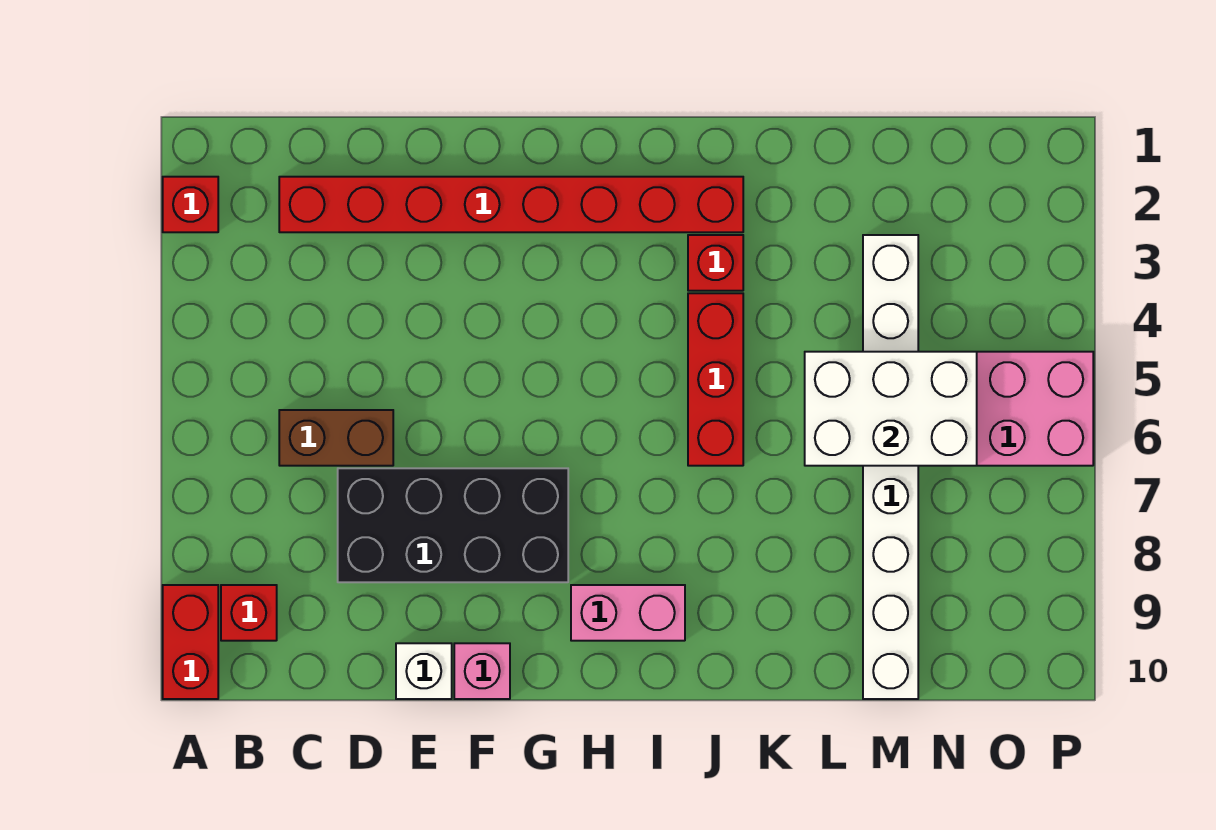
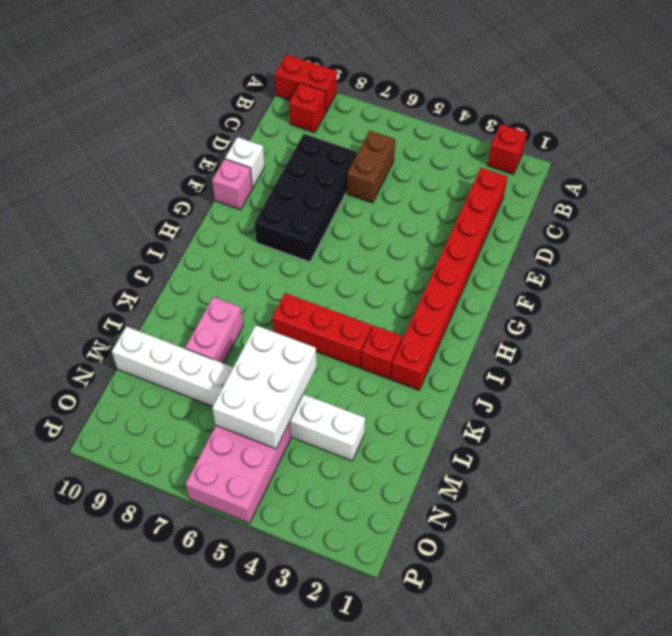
pink 1x2 brick [571,585,685,641] -> pink 1x2 brick moved to [185,297,243,363]

